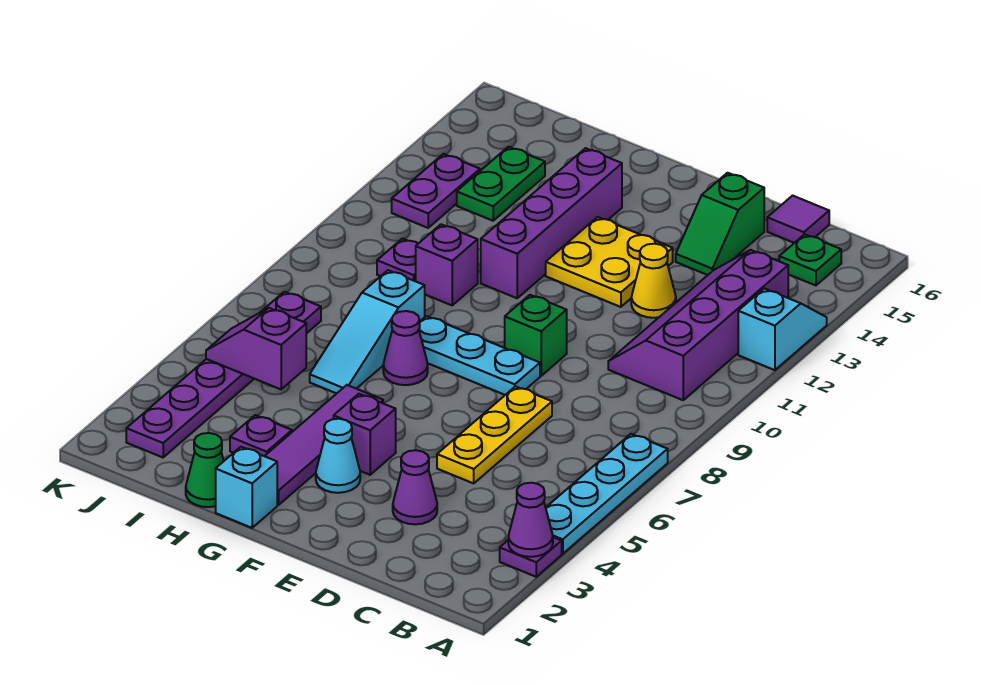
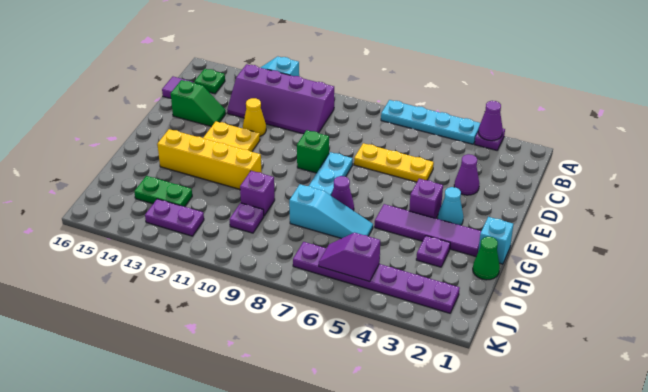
purple 1x4 brick [481,148,622,298] -> yellow 1x4 brick [157,129,262,189]
purple 1x2 slope [206,308,306,389] -> purple 1x2 slope turned to [319,233,380,282]

